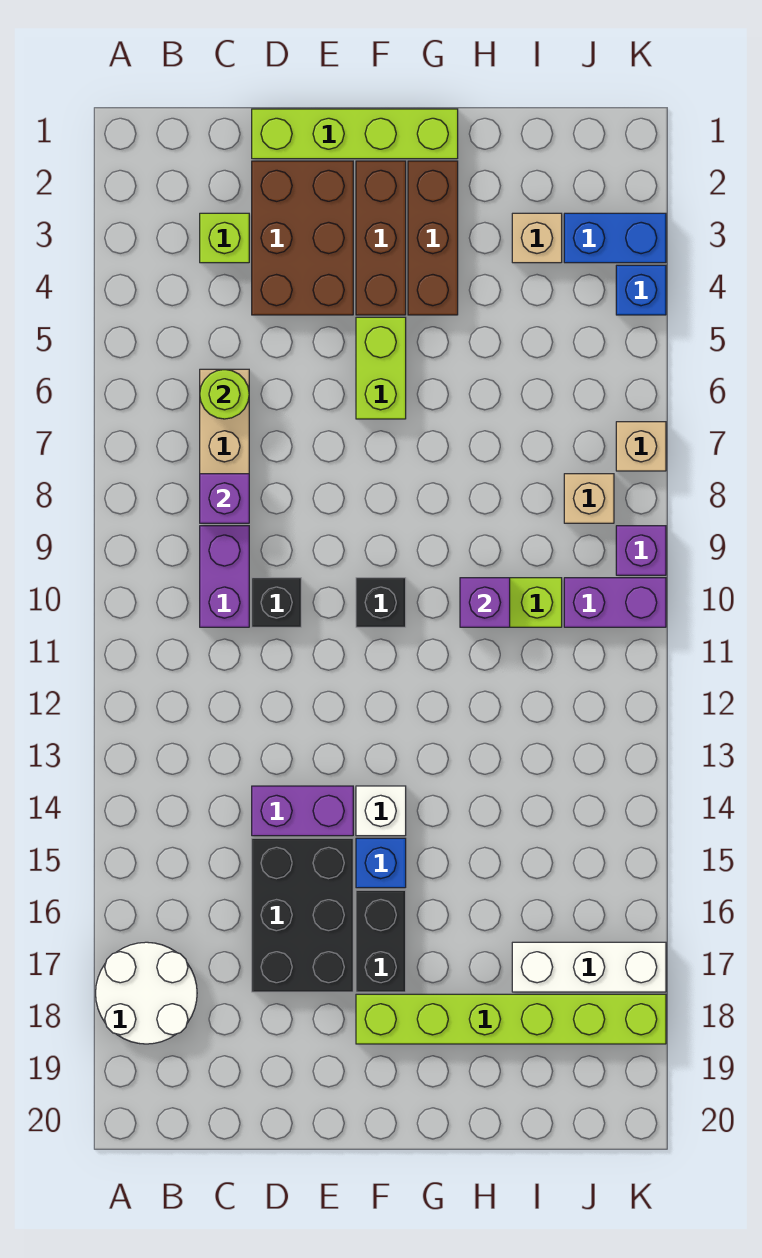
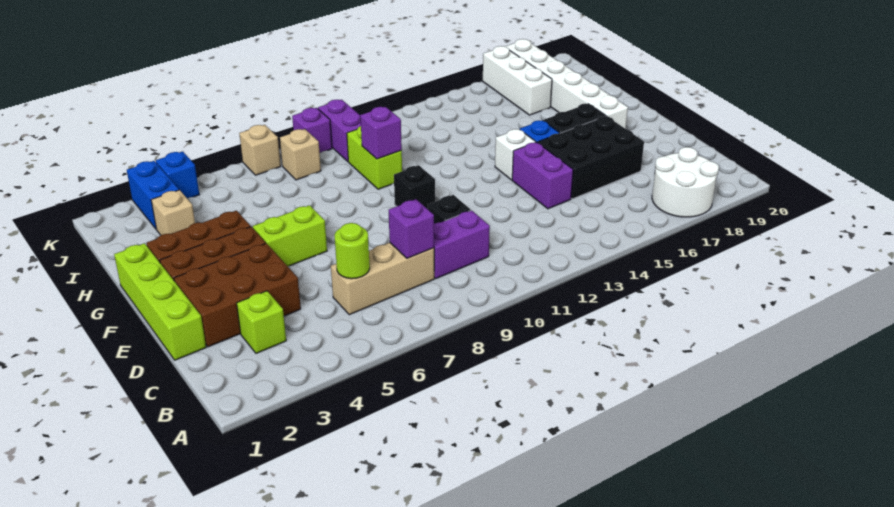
lime 1x6 brick [356,994,666,1044] -> white 1x6 brick [505,39,628,129]

